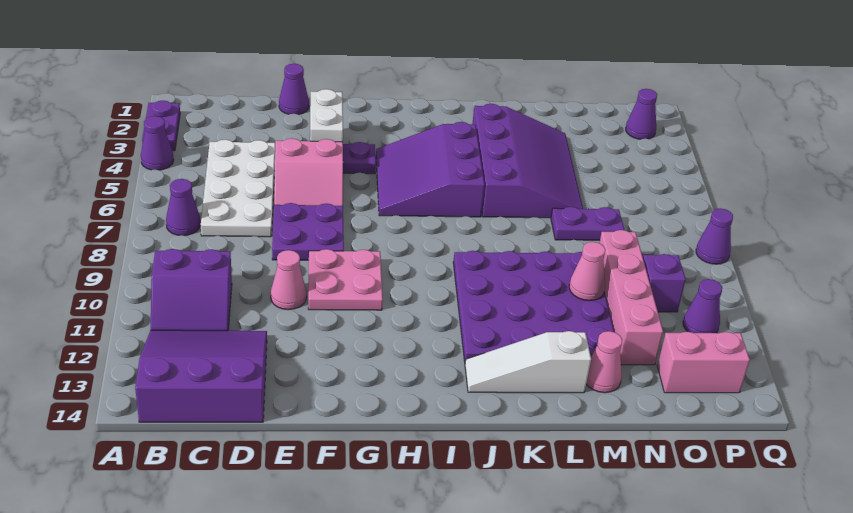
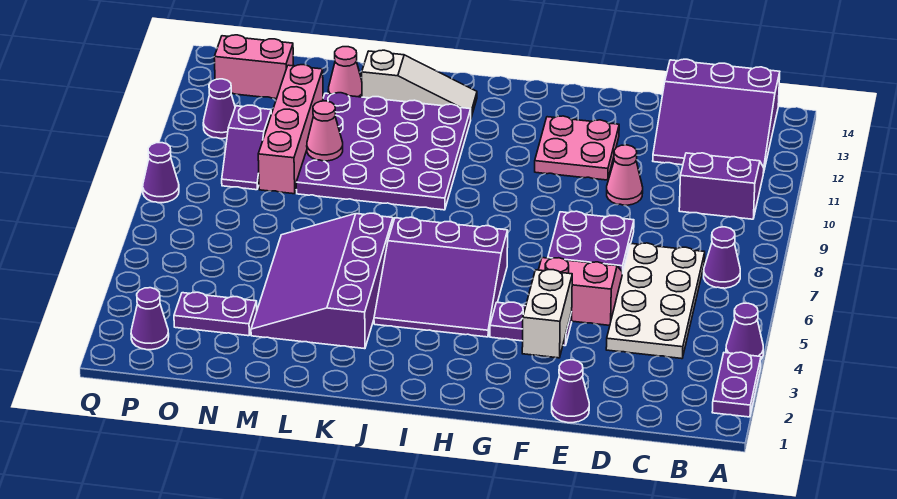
pink 2x2 plate [308,249,383,310] -> pink 2x2 plate moved to [535,116,619,180]
purple 3x3 slope [376,122,485,217] -> purple 3x3 slope turned to [374,217,508,337]
purple 1x2 plate [551,207,624,240] -> purple 1x2 plate moved to [174,292,257,336]

